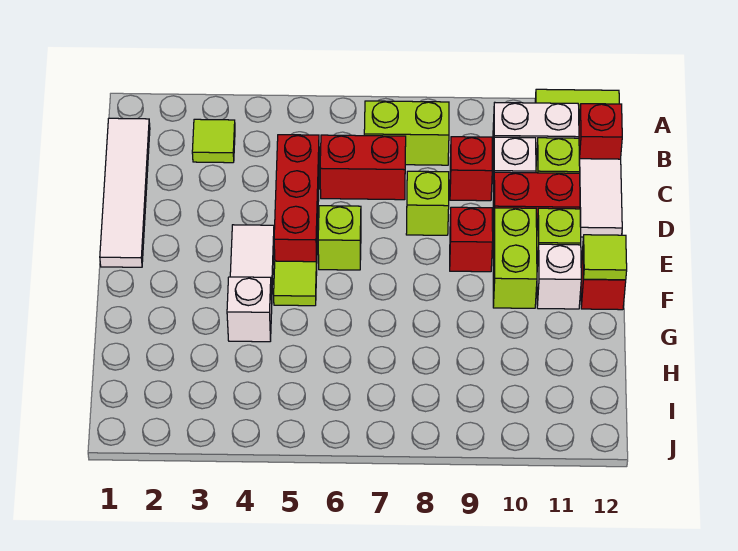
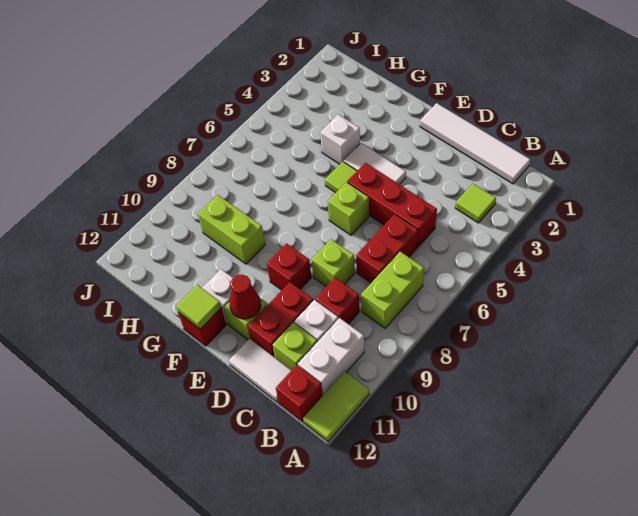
lime 1x2 brick [493,208,537,308] -> lime 1x2 brick moved to [198,195,265,264]
none -> red 1x1 cone [229,274,261,319]

